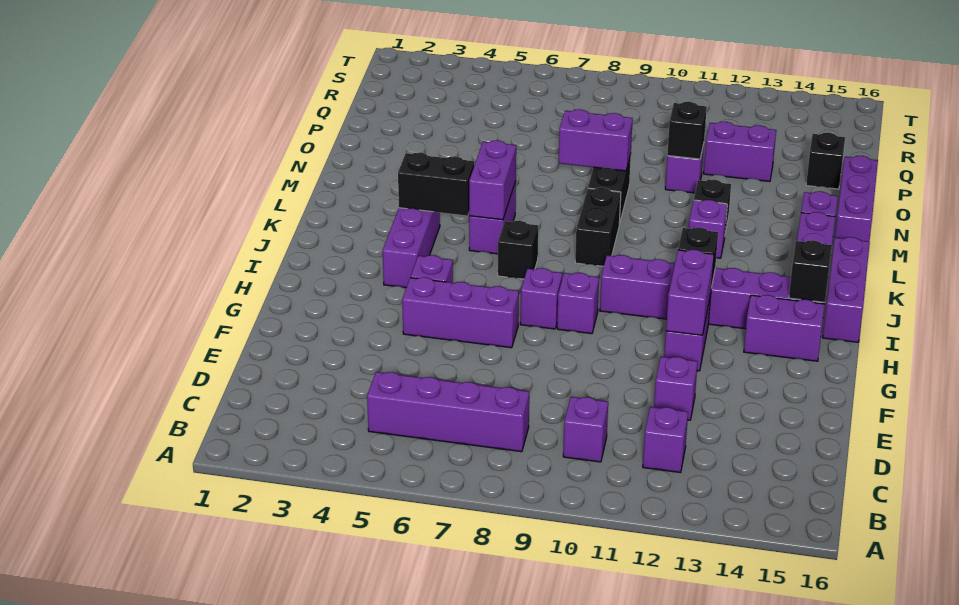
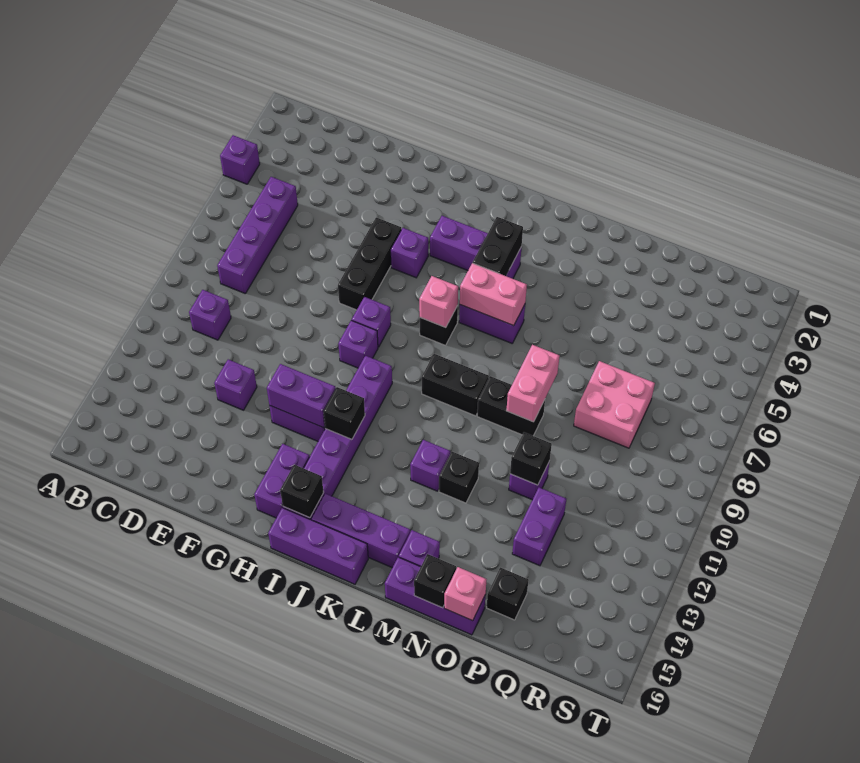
purple 1x1 brick [643,407,688,473] -> purple 1x1 brick moved to [220,135,260,184]
purple 1x3 brick [402,277,519,348] -> black 1x3 brick [338,218,401,310]
none -> pink 1x1 brick [419,276,458,328]
purple 1x2 brick [469,140,516,220] -> pink 1x2 brick [460,263,527,326]
purple 1x2 brick [559,109,633,171] -> pink 1x2 brick [506,345,560,422]
none -> black 1x1 brick [414,554,456,608]
none -> pink 1x1 brick [444,567,487,621]
none -> pink 2x2 brick [574,361,655,448]

